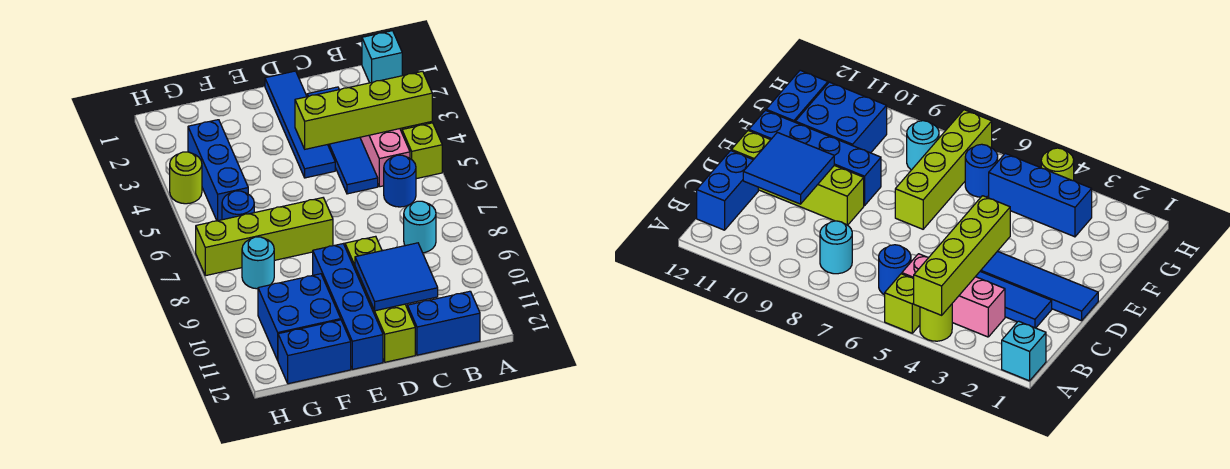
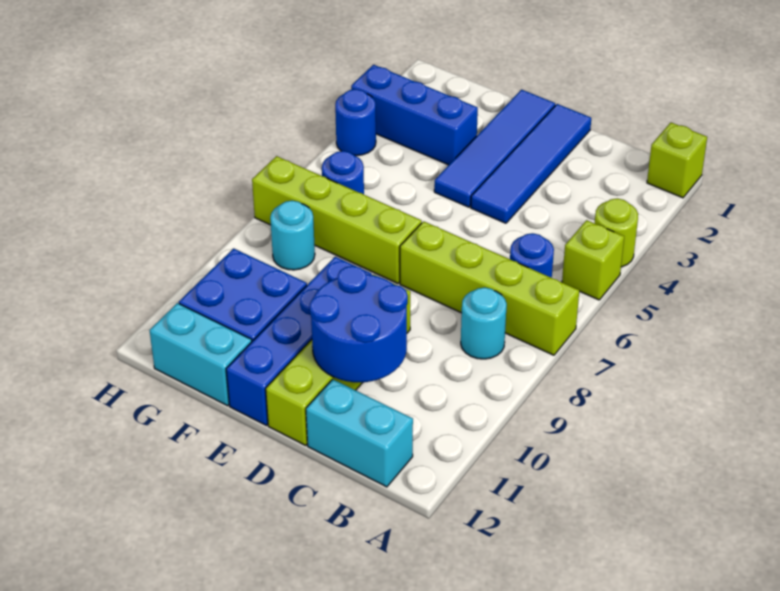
cyan 1x1 brick [362,31,402,83] -> lime 1x1 brick [647,123,707,198]
lime 1x4 brick [295,71,432,149] -> lime 1x4 brick moved to [400,221,579,355]
pink 1x3 brick [360,129,410,187] -> none
blue 1x2 brick [407,291,480,355] -> cyan 1x2 brick [306,379,413,487]
blue 1x4 tile [307,87,378,194] -> blue 1x4 tile moved to [434,90,555,207]
blue 2x2 tile [355,243,438,311] -> blue 2x2 round brick [310,266,408,382]
blue 1x2 brick [278,320,351,384] -> cyan 1x2 brick [150,303,252,406]
blue 1x3 brick [188,120,248,221] -> blue 1x3 brick turned to [351,65,478,165]
lime 1x1 round brick [170,152,202,204] -> blue 1x1 round brick [335,89,376,156]

